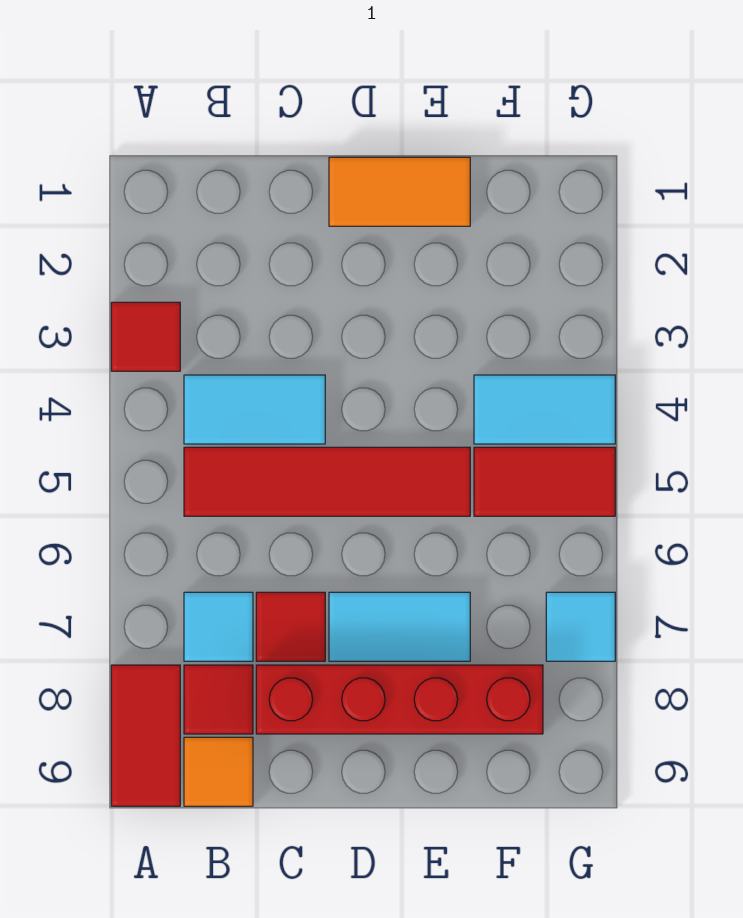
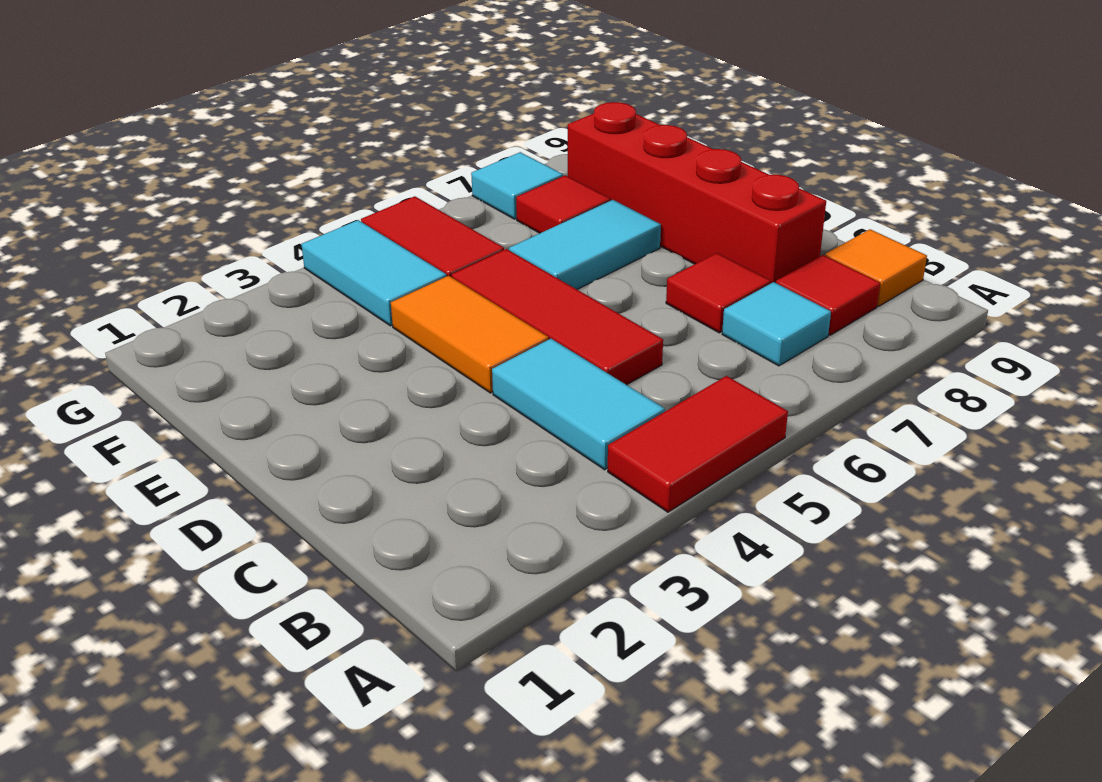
red 1x1 tile [111,302,180,371] -> red 1x1 tile moved to [516,175,611,233]
red 1x2 tile [111,665,180,806] -> red 1x2 tile moved to [608,376,788,512]
red 1x4 tile [184,447,470,516] -> red 1x3 tile [452,249,663,385]
orange 1x2 tile [329,157,470,226] -> orange 1x2 tile moved to [391,276,548,393]
cyan 1x2 tile [329,592,470,661] -> cyan 1x2 tile turned to [509,200,661,289]

